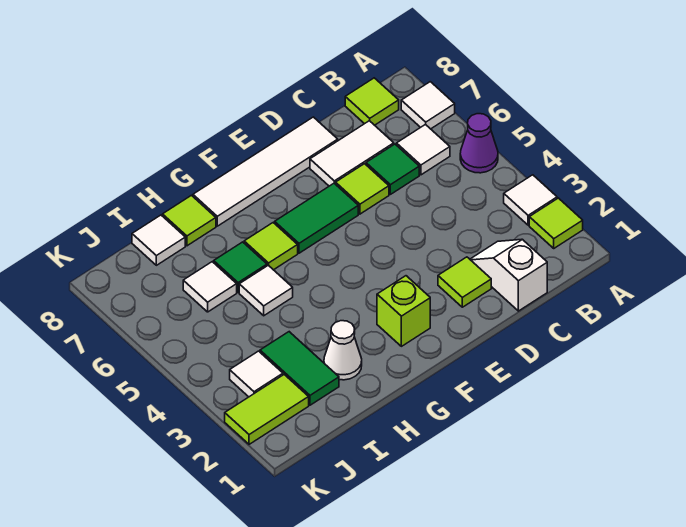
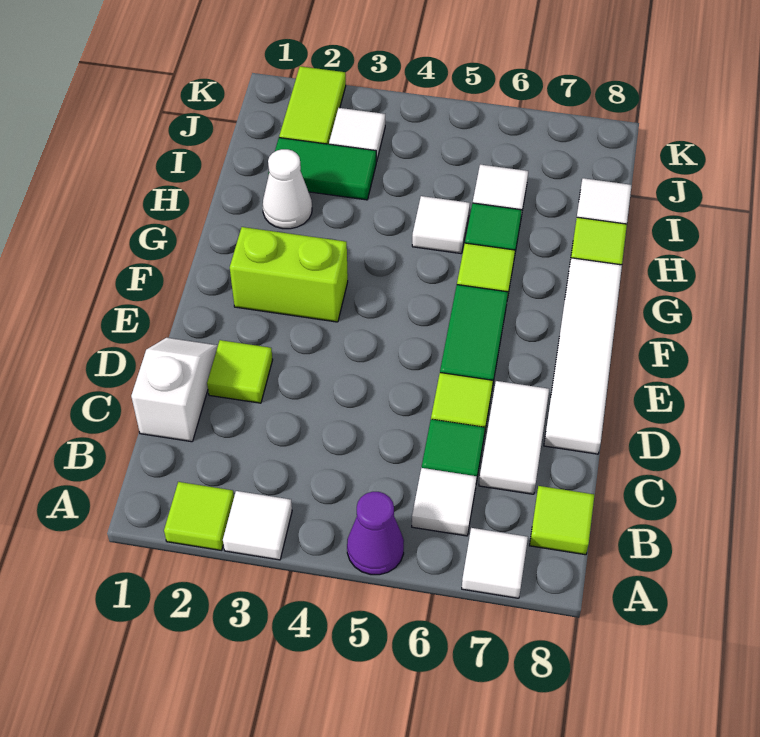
white 1x2 slope [470,239,547,311] -> white 1x2 slope turned to [131,338,218,442]
lime 1x1 brick [377,276,430,346] -> lime 1x2 brick [230,227,348,322]

